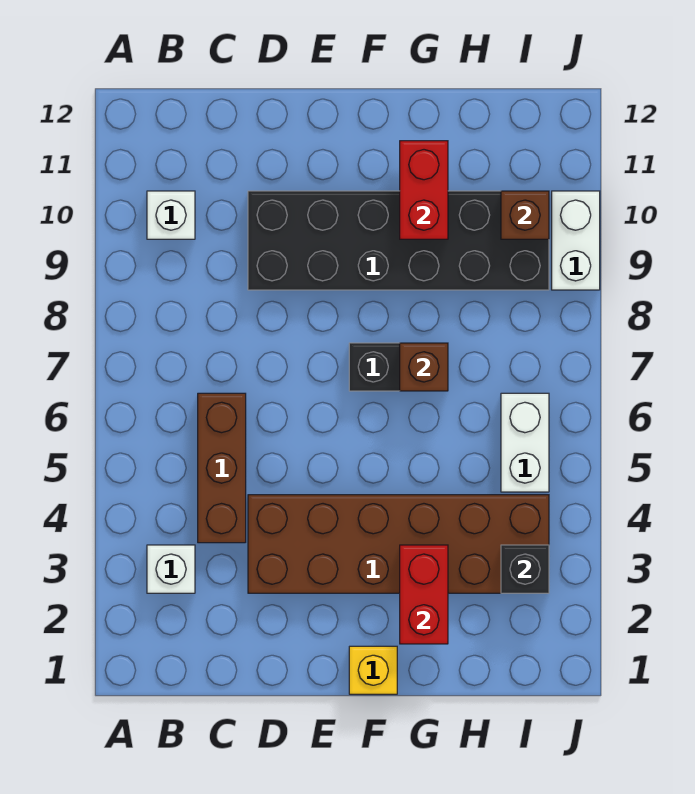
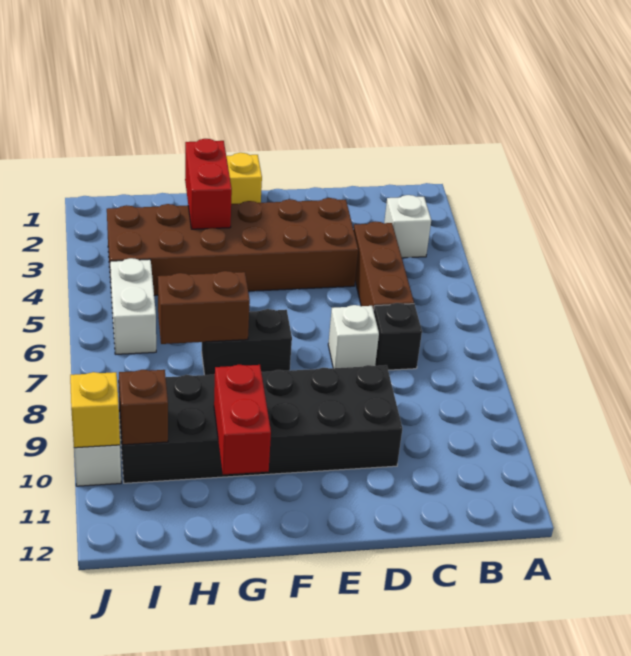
white 1x1 brick [147,191,195,239] -> white 1x1 brick moved to [328,305,379,368]
brown 1x1 brick [400,343,448,391] -> brown 1x2 brick [158,271,250,344]
black 1x1 brick [501,545,549,593] -> black 1x1 brick moved to [374,303,422,370]
none -> yellow 1x1 brick [70,372,120,448]

